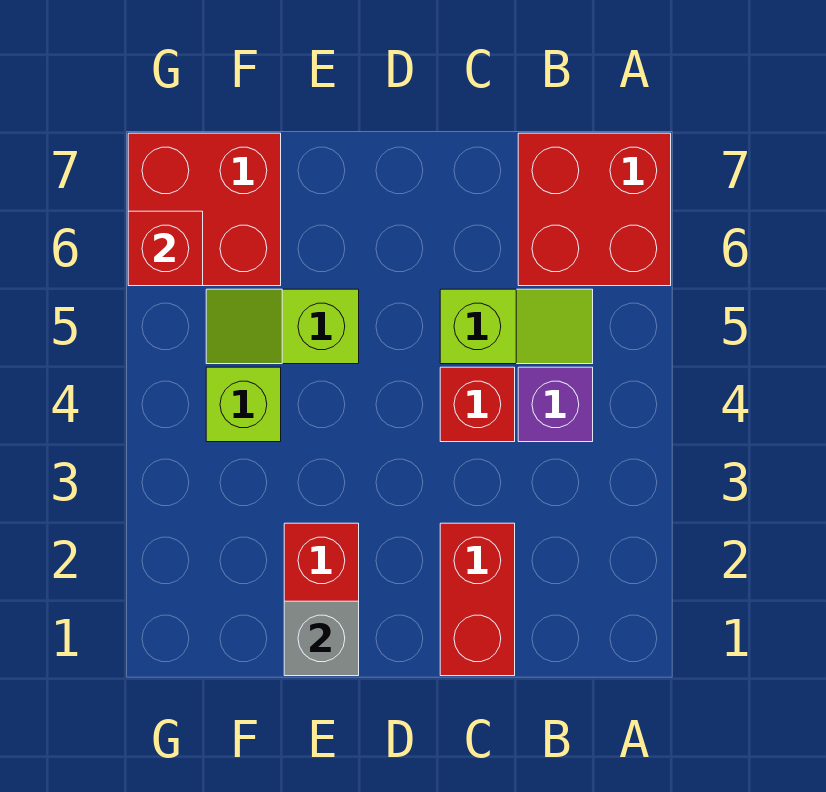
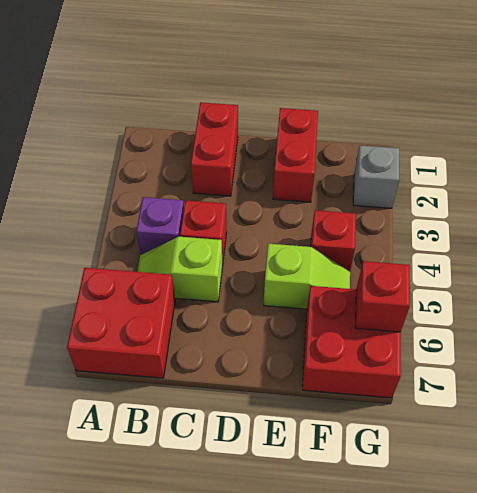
grey 1x1 brick [284,601,359,676] -> grey 1x1 brick moved to [353,145,399,208]
lime 1x1 brick [206,367,281,442] -> red 1x1 brick [310,210,356,272]

